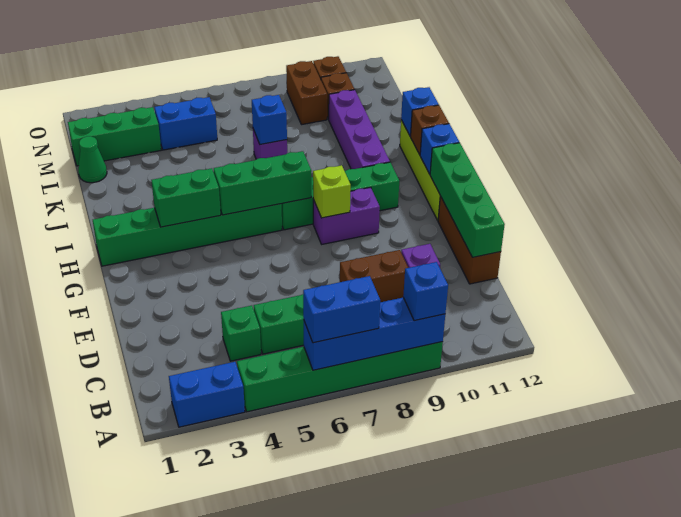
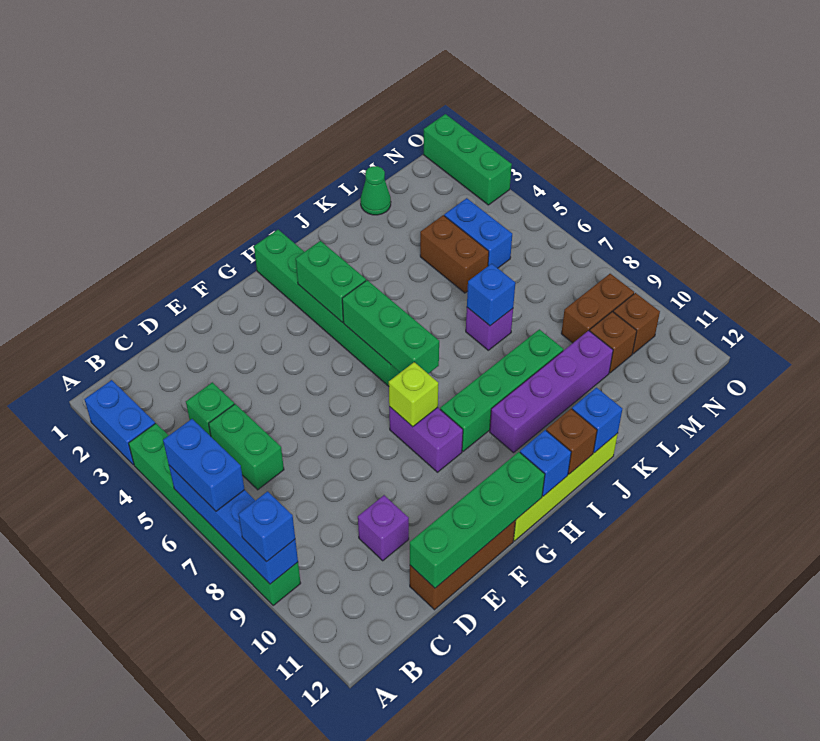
brown 1x2 brick [340,250,408,302] -> brown 1x2 brick moved to [420,215,489,293]
green 1x4 brick [282,162,399,230] -> green 1x4 brick turned to [440,329,563,451]
green 1x3 brick [68,107,161,166] -> green 1x3 brick moved to [423,114,512,205]

